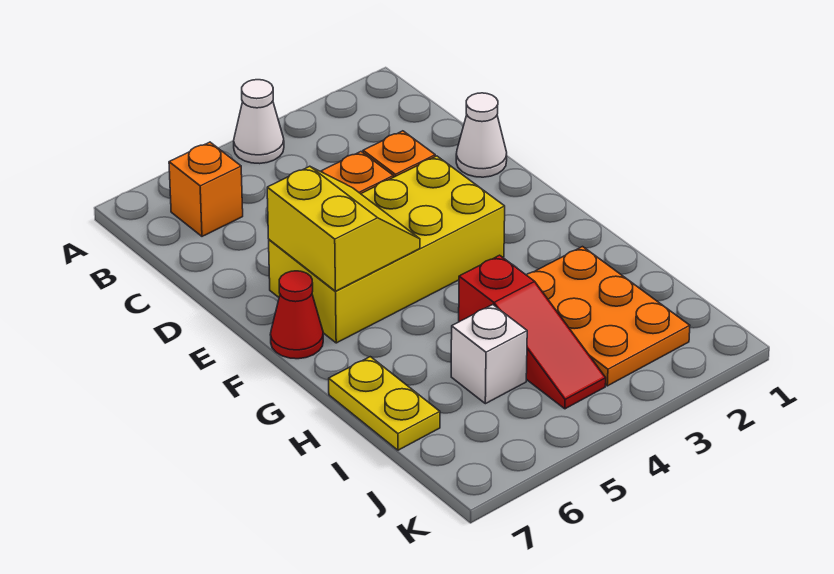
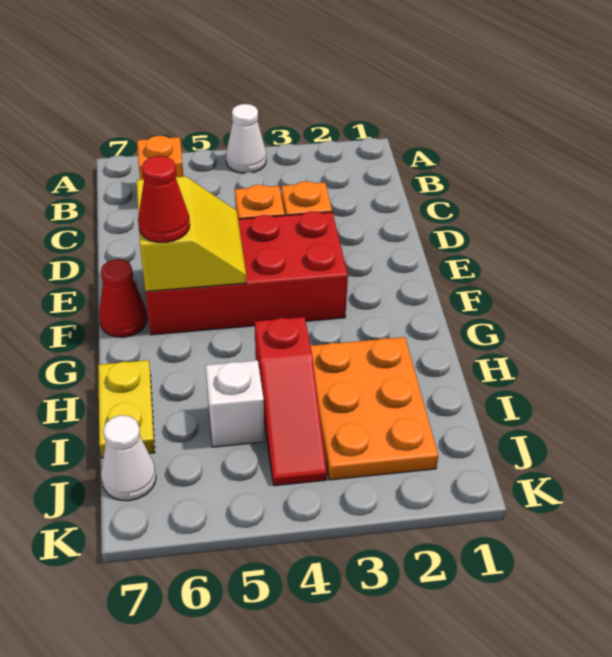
white 1x1 cone [456,93,507,177] -> white 1x1 cone moved to [101,415,156,501]
yellow 2x4 brick [269,156,505,343] -> red 2x4 brick [146,211,348,335]
none -> red 1x1 cone [138,156,190,242]

